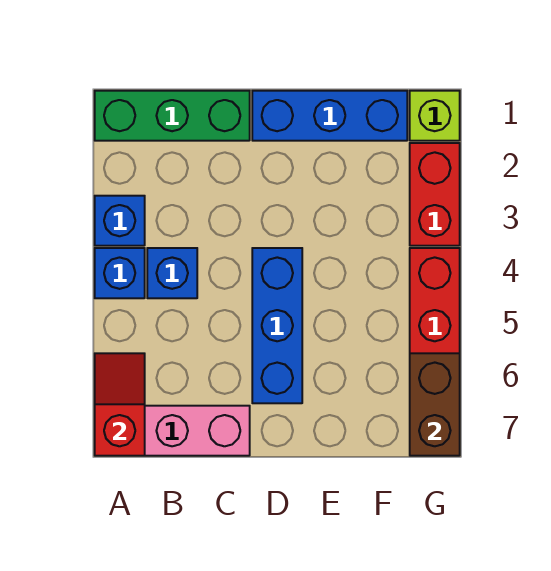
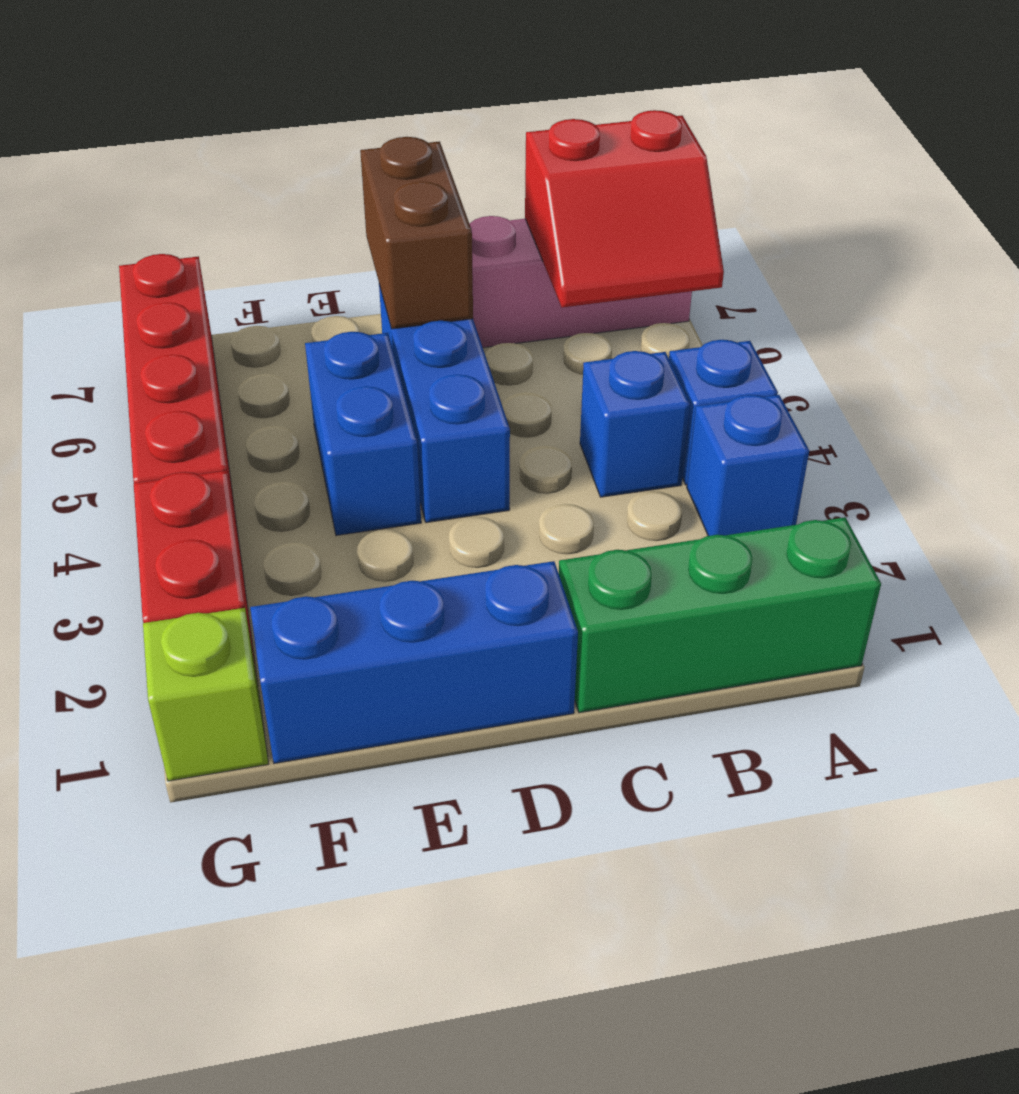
red 1x2 slope [95,353,145,456] -> red 2x2 slope [525,110,724,308]
none -> blue 1x2 brick [305,332,421,536]
brown 1x2 brick [410,353,460,456] -> brown 1x2 brick moved to [360,137,473,329]

